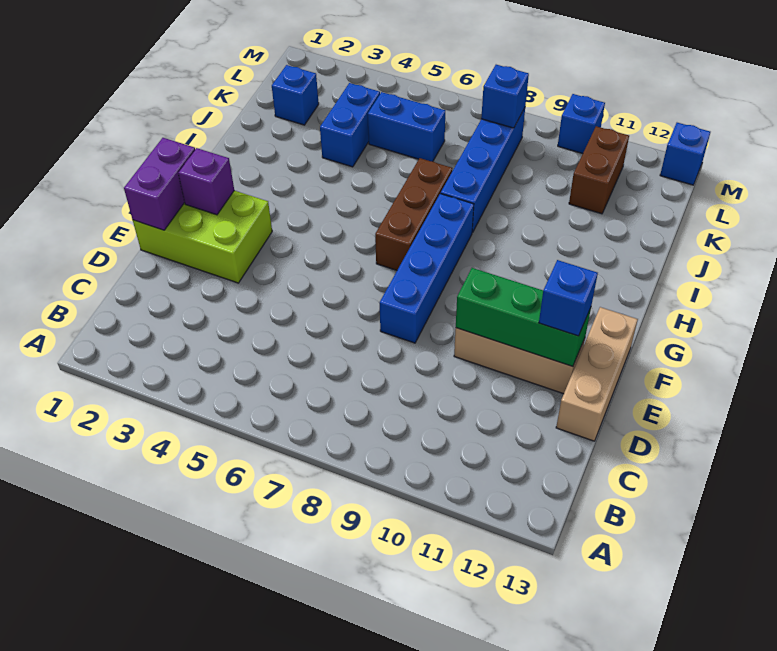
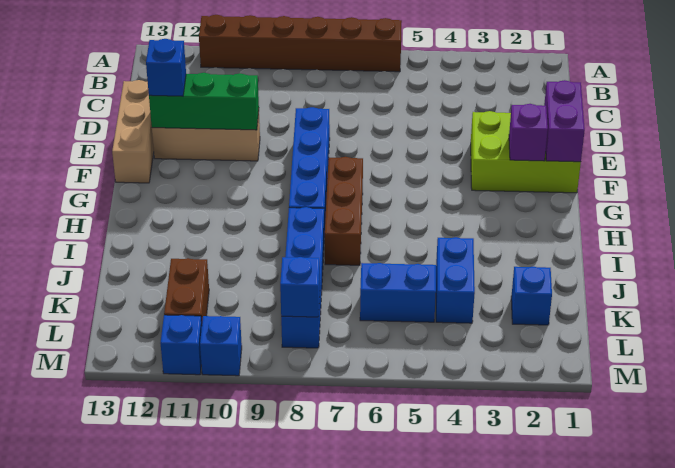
none -> brown 1x6 brick [199,15,402,72]
blue 1x1 brick [660,123,710,185] -> blue 1x1 brick moved to [160,315,202,375]

